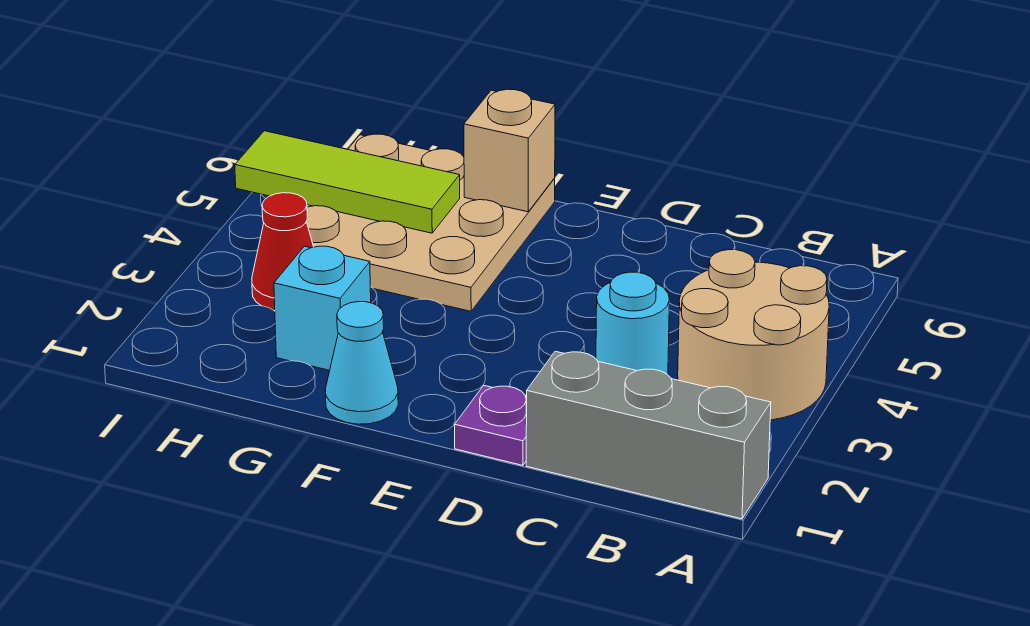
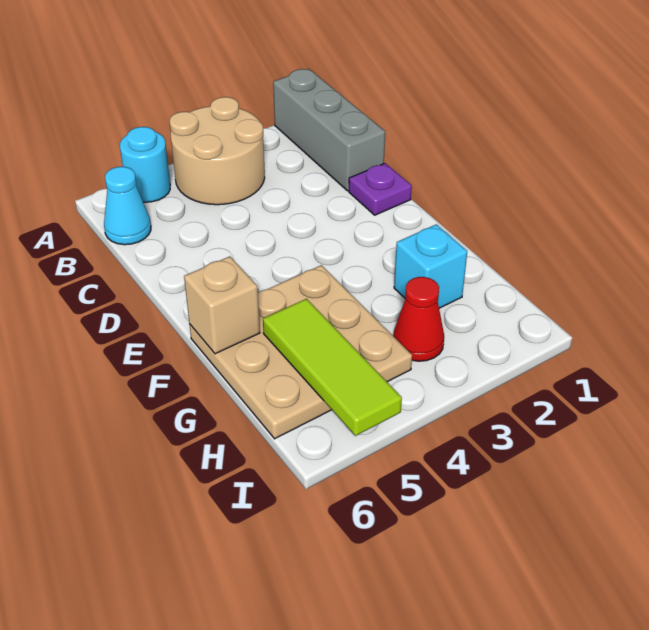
cyan 1x1 round brick [596,272,669,375] -> cyan 1x1 round brick moved to [120,127,170,202]
cyan 1x1 cone [325,302,398,424] -> cyan 1x1 cone moved to [104,167,151,245]

